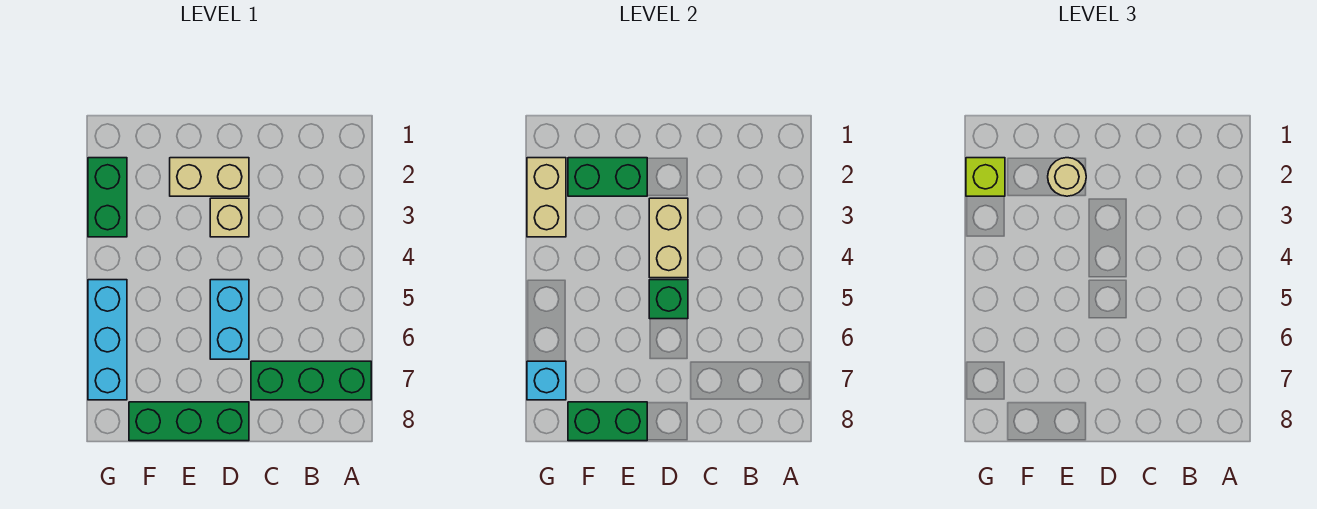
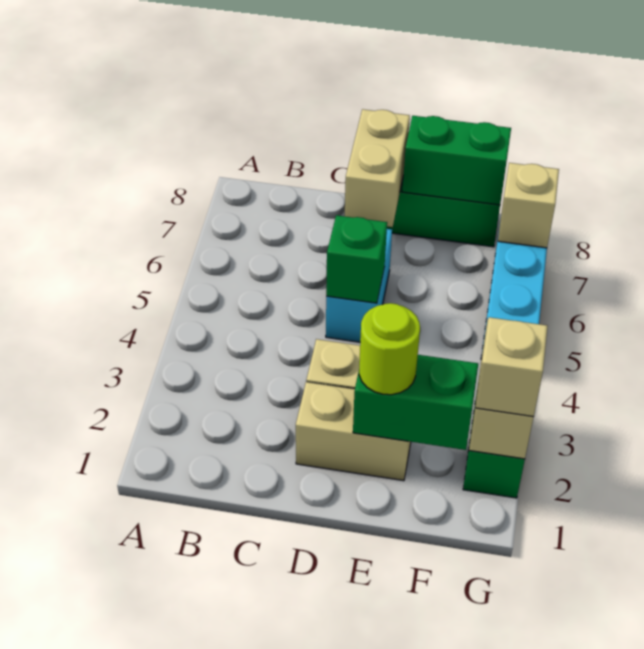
green 1x3 brick [251,361,371,400] -> none
tan 1x2 brick [649,198,688,278] -> tan 1x2 brick moved to [345,109,410,227]
tan 1x1 round brick [1048,158,1086,196] -> lime 1x1 round brick [359,303,420,395]
lime 1x1 brick [966,158,1005,196] -> tan 1x1 brick [475,317,547,417]
cyan 1x1 brick [527,361,566,400] -> tan 1x1 brick [498,163,559,248]

